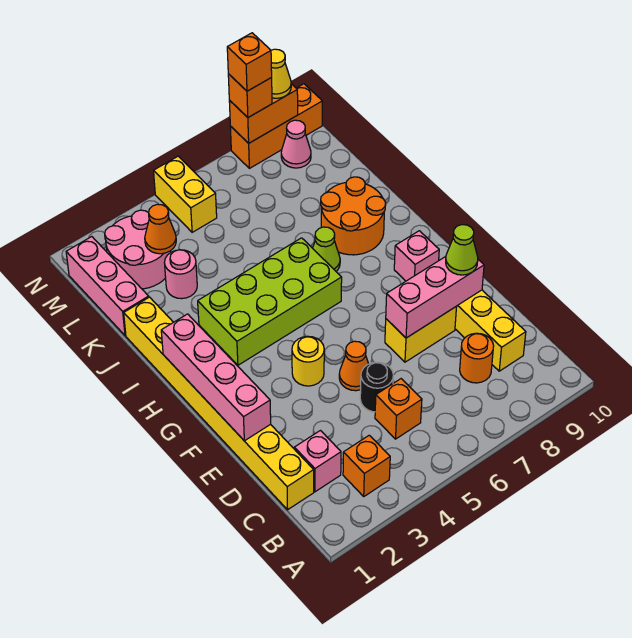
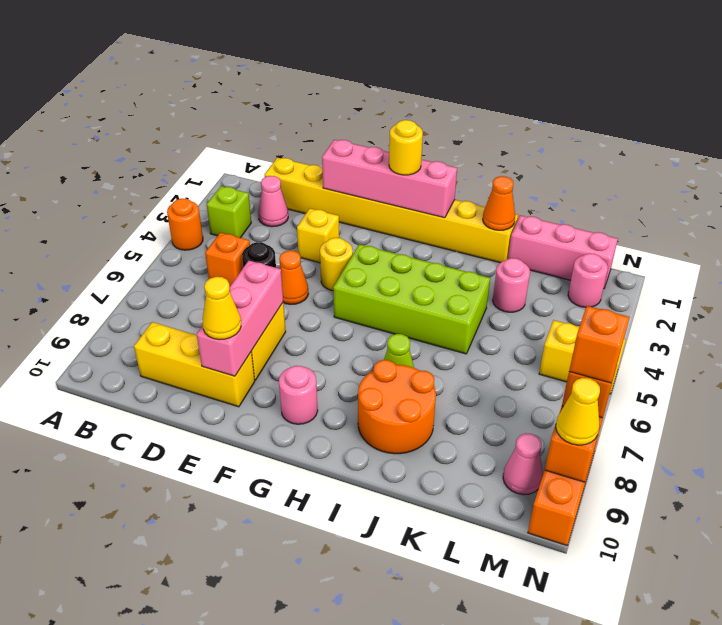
orange 1x1 brick [343,435,390,496] -> lime 1x1 brick [207,186,251,238]
pink 1x1 brick [294,431,341,492] -> pink 1x1 cone [258,176,288,227]
orange 1x1 round brick [460,333,494,383] -> orange 1x1 round brick moved to [167,199,203,250]
none -> yellow 1x1 brick [297,209,339,263]
lime 1x1 cone [446,225,478,275] -> yellow 1x1 cone [202,277,241,340]
none -> yellow 1x1 round brick [389,120,423,175]
pink 1x1 brick [394,231,439,281] -> pink 1x1 round brick [279,366,318,424]
lime 2x4 brick [198,238,342,365] -> lime 2x4 brick turned to [333,244,490,354]
pink 2x2 round brick [105,210,171,289] -> pink 1x1 round brick [568,253,608,307]
orange 1x1 cone [145,204,176,254] -> orange 1x1 cone moved to [483,176,515,230]

